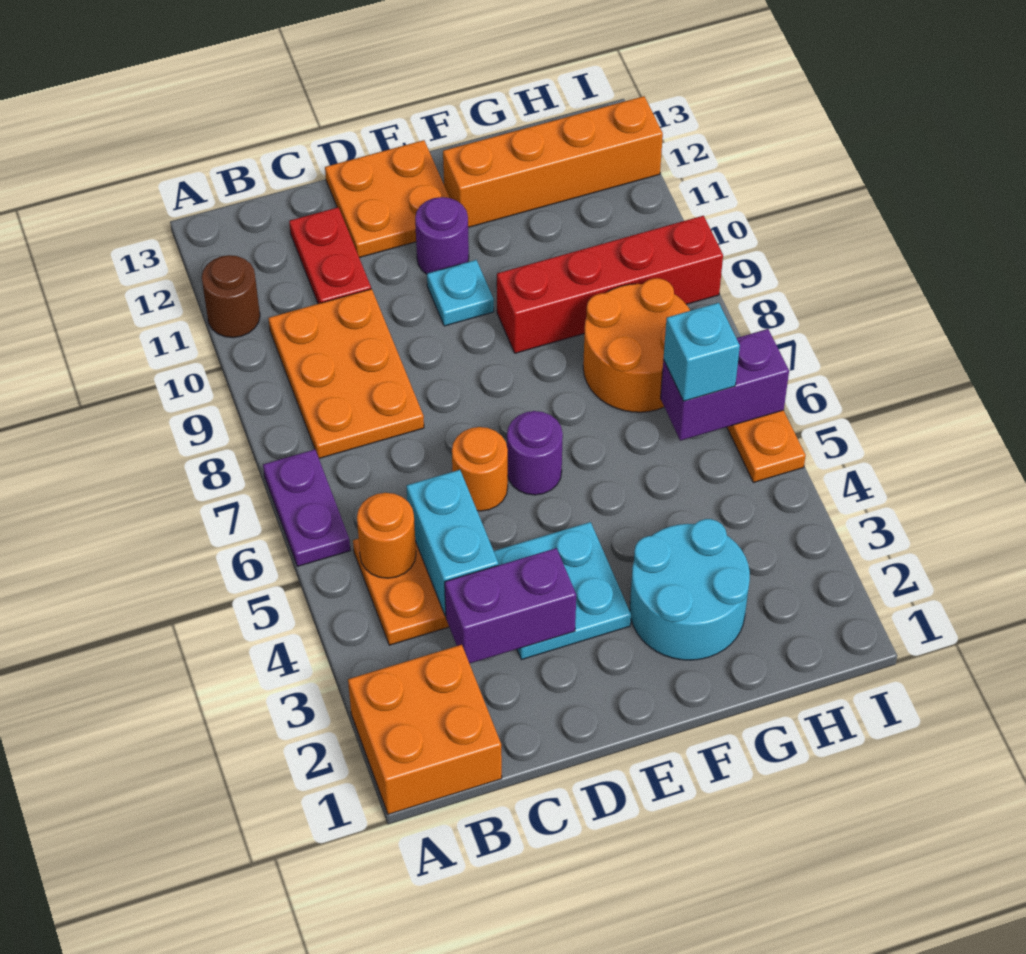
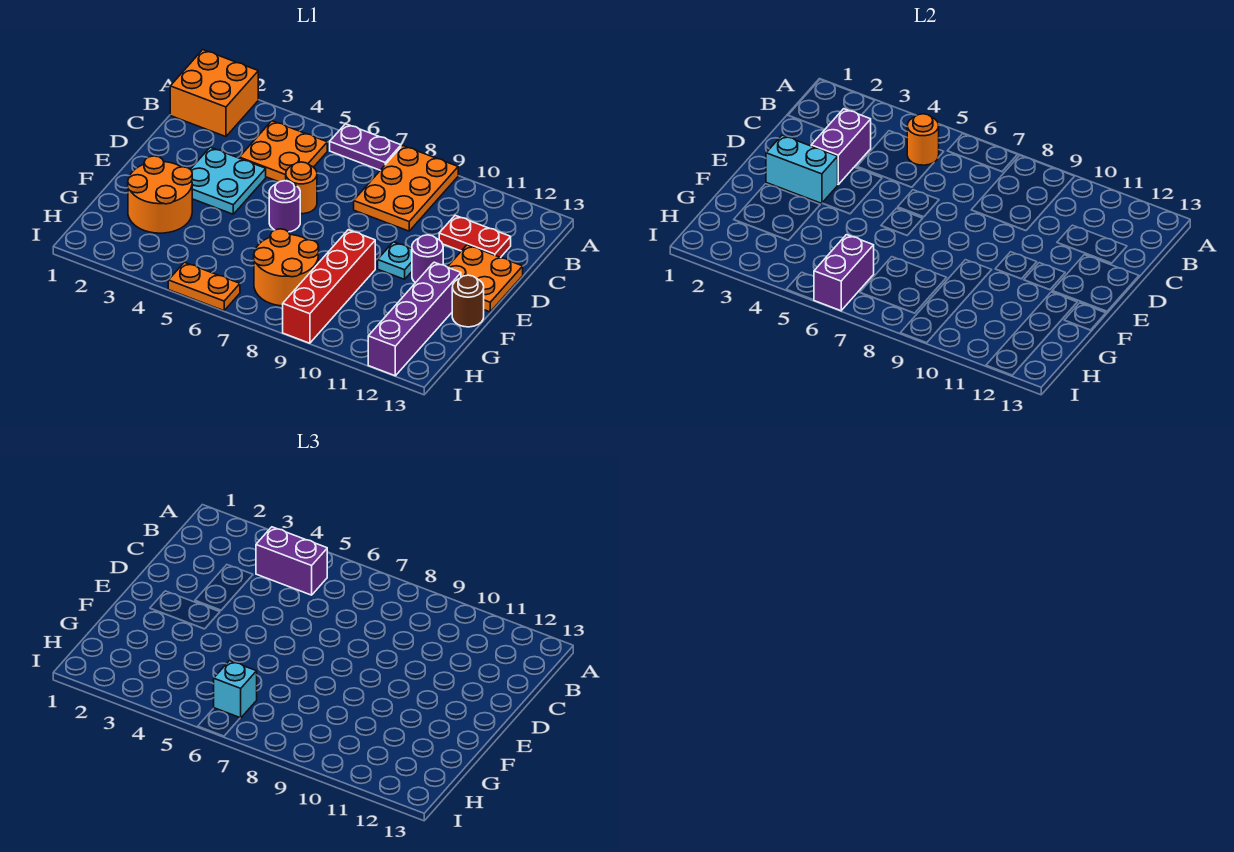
brown 1x1 round brick [202,255,260,338] -> brown 1x1 round brick moved to [452,275,484,327]
none -> purple 1x2 brick [256,527,327,595]
orange 2x3 plate [268,289,424,458] -> orange 2x3 plate turned to [354,146,458,231]
cyan 1x2 brick [406,470,498,616] -> cyan 1x2 brick moved to [766,135,838,204]
cyan 2x2 round brick [630,519,750,660] -> orange 2x2 round brick [128,156,192,233]
orange 1x4 brick [443,96,663,227] -> purple 1x4 brick [368,262,461,376]

